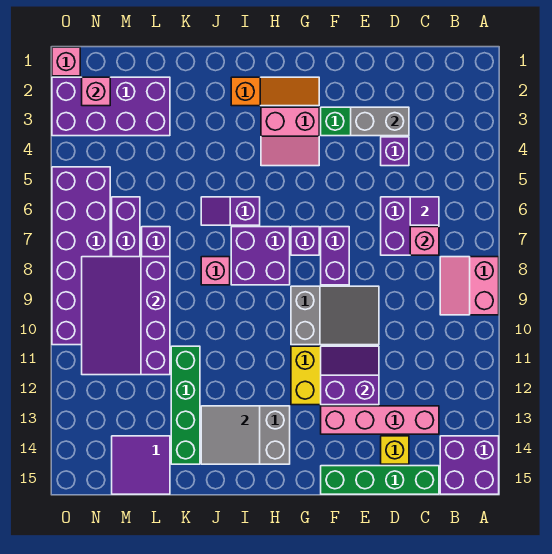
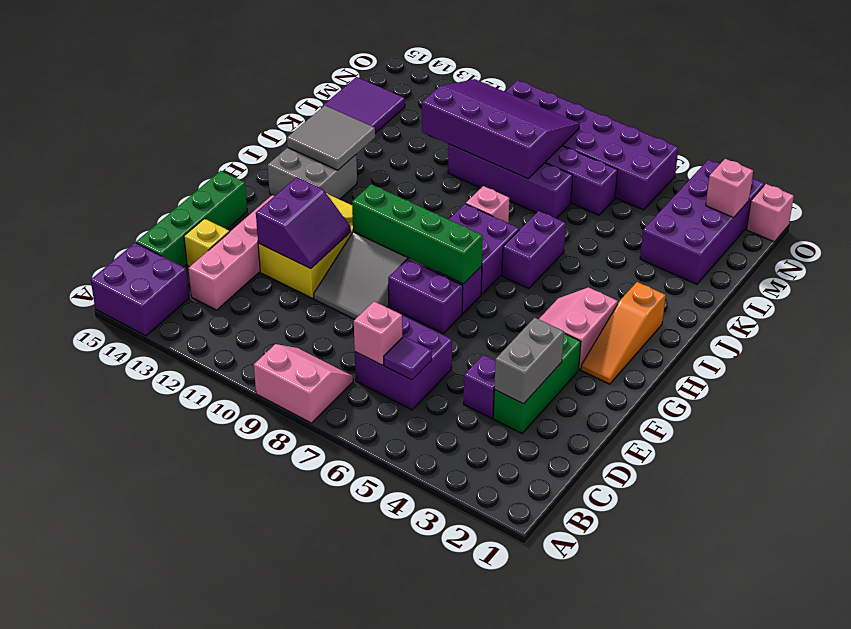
purple 1x2 slope [201,197,260,225] -> purple 1x2 brick [502,211,566,288]
green 1x4 brick [171,346,200,464] -> green 1x4 brick moved to [352,184,483,284]

